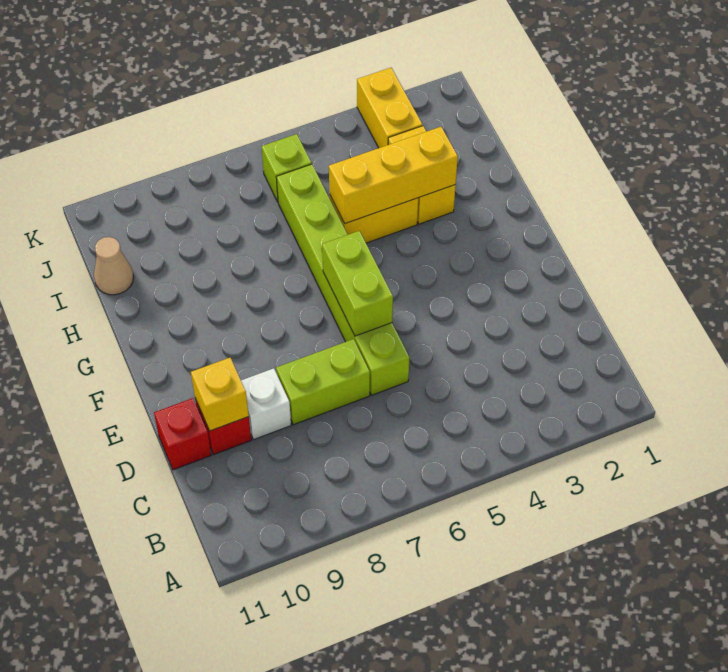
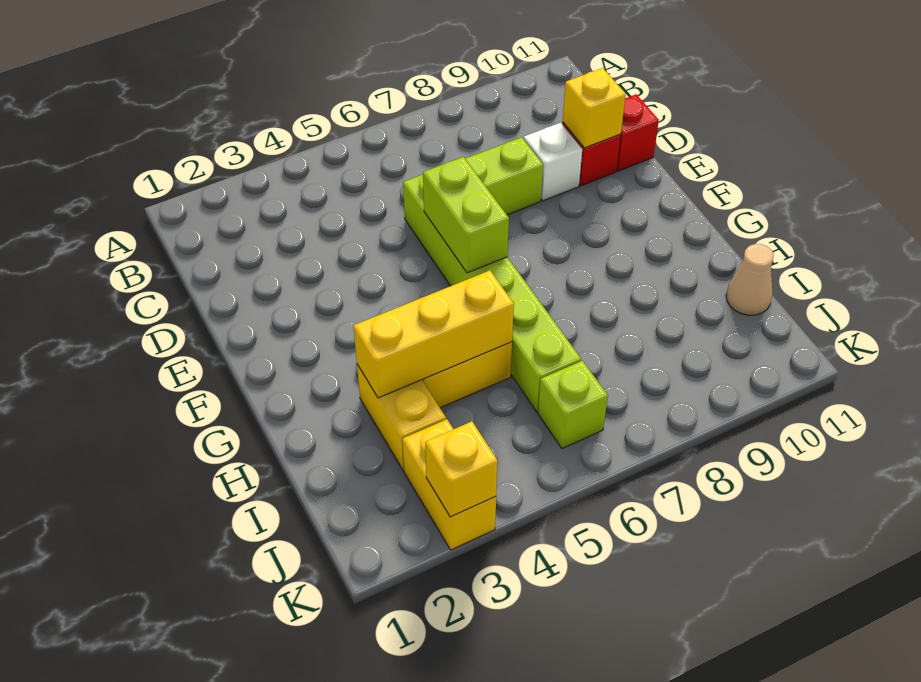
none -> yellow 1x1 brick [425,422,498,517]

